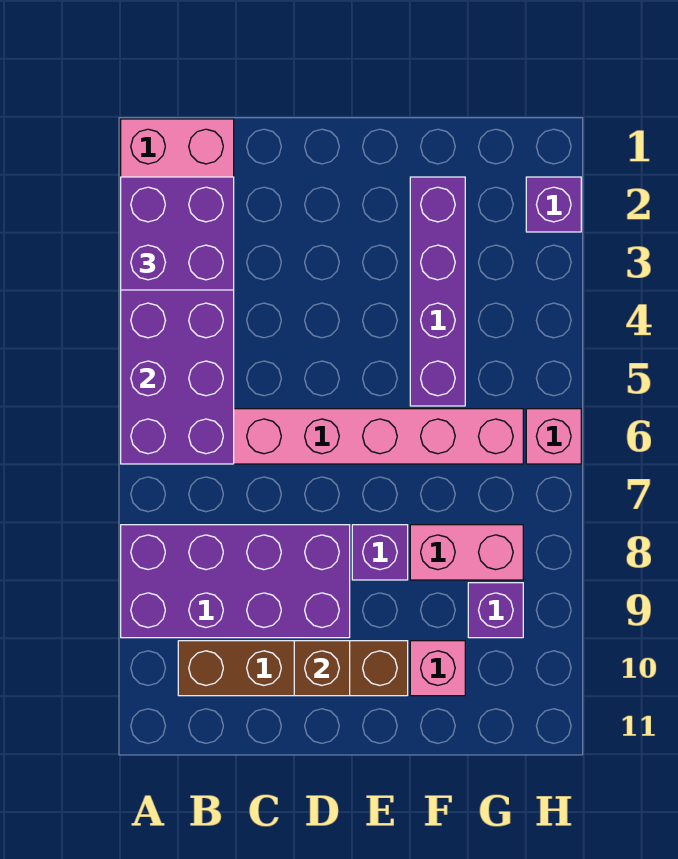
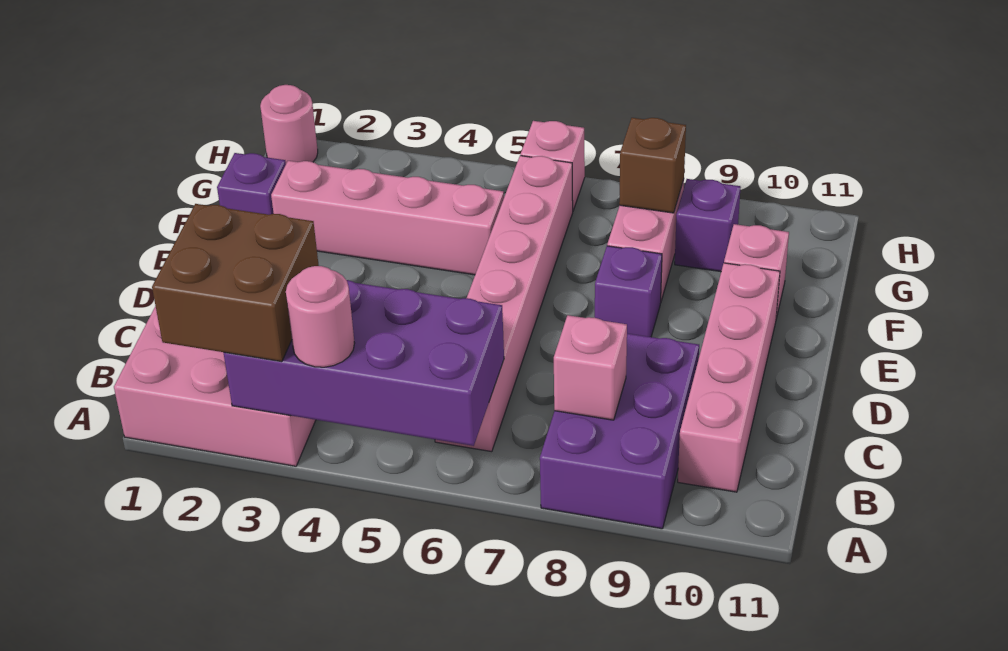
purple 2x2 brick [121,177,234,290] -> brown 2x2 brick [152,204,319,362]
none -> pink 1x1 round brick [286,266,355,367]
purple 2x4 brick [121,525,350,638] -> purple 2x3 brick [540,333,699,529]
none -> pink 1x1 brick [554,315,627,420]
brown 1x4 brick [178,641,408,696] -> pink 1x4 brick [678,263,780,492]
brown 1x1 brick [294,641,350,696] -> brown 1x1 brick moved to [619,118,686,213]
purple 1x4 brick [410,177,465,406] -> pink 1x4 brick [271,161,504,275]
none -> pink 1x1 round brick [260,85,318,163]
purple 1x1 brick [526,177,581,232] -> purple 1x1 brick moved to [217,153,286,215]

